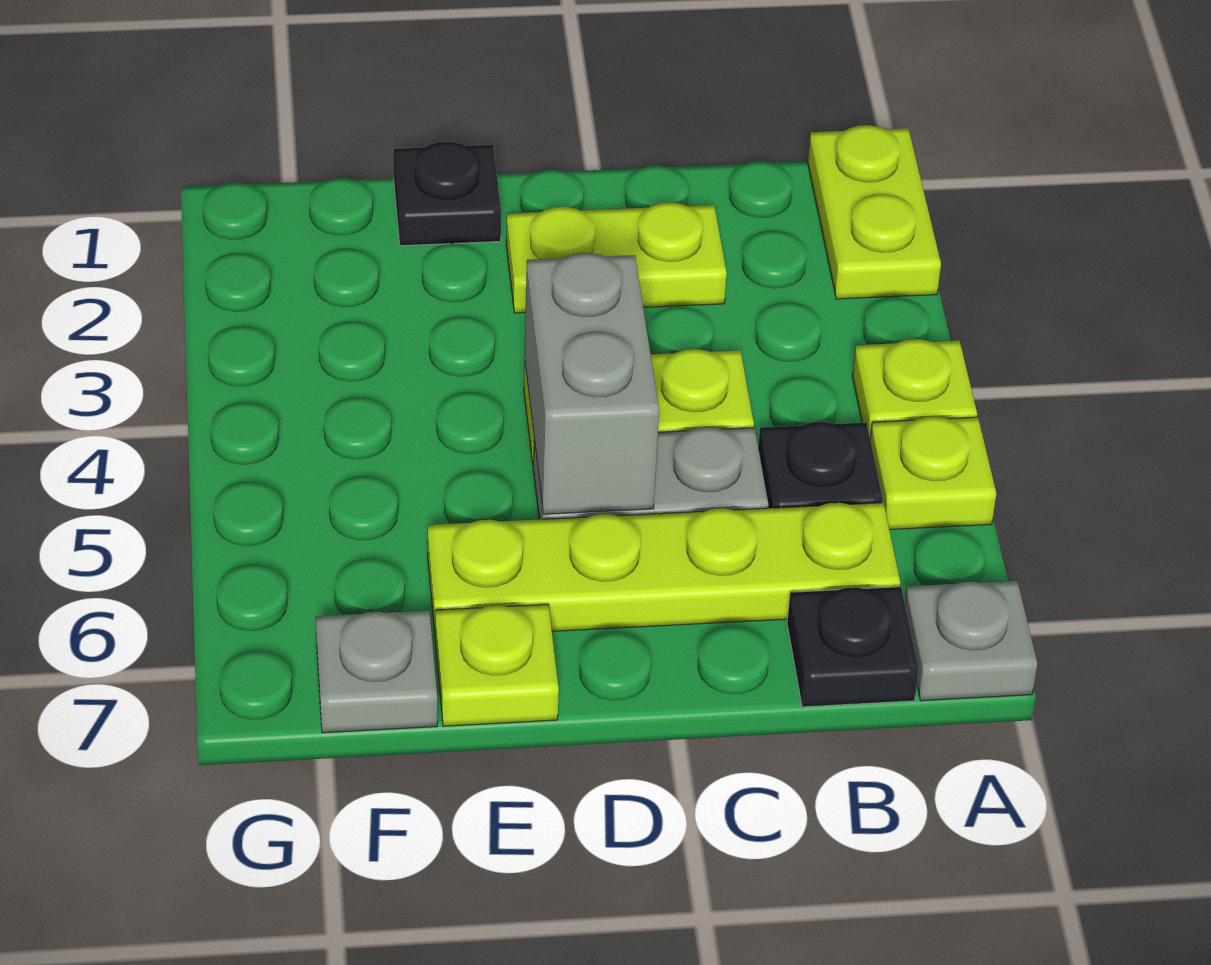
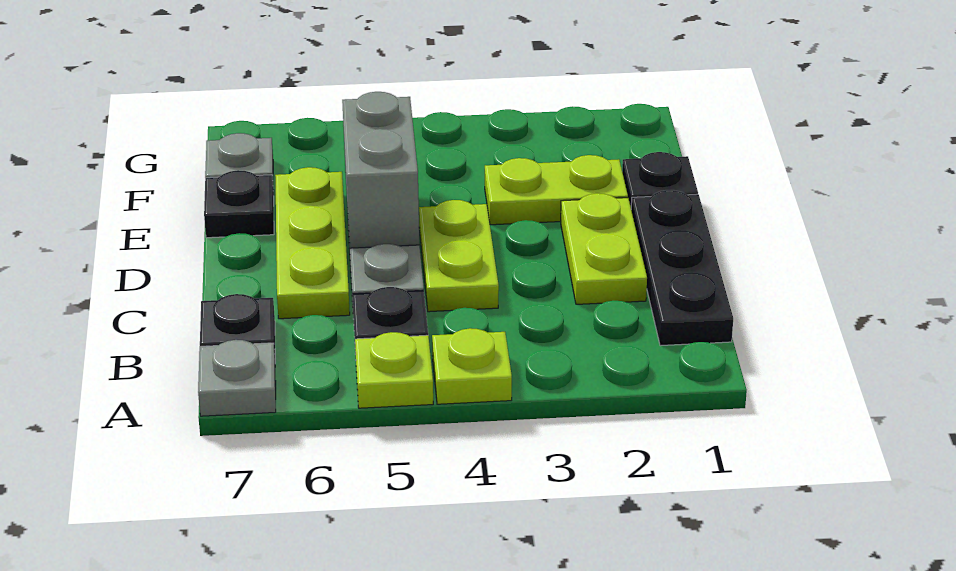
lime 1x2 plate [808,125,941,299] -> lime 1x2 plate moved to [485,155,628,225]
none -> black 1x3 plate [631,190,733,346]
lime 1x4 plate [428,503,900,632] -> lime 1x3 plate [275,167,350,319]
grey 1x2 brick [525,253,659,514] -> grey 1x2 brick turned to [342,92,419,248]
lime 1x1 plate [435,605,559,726] -> black 1x1 plate [204,170,274,238]

